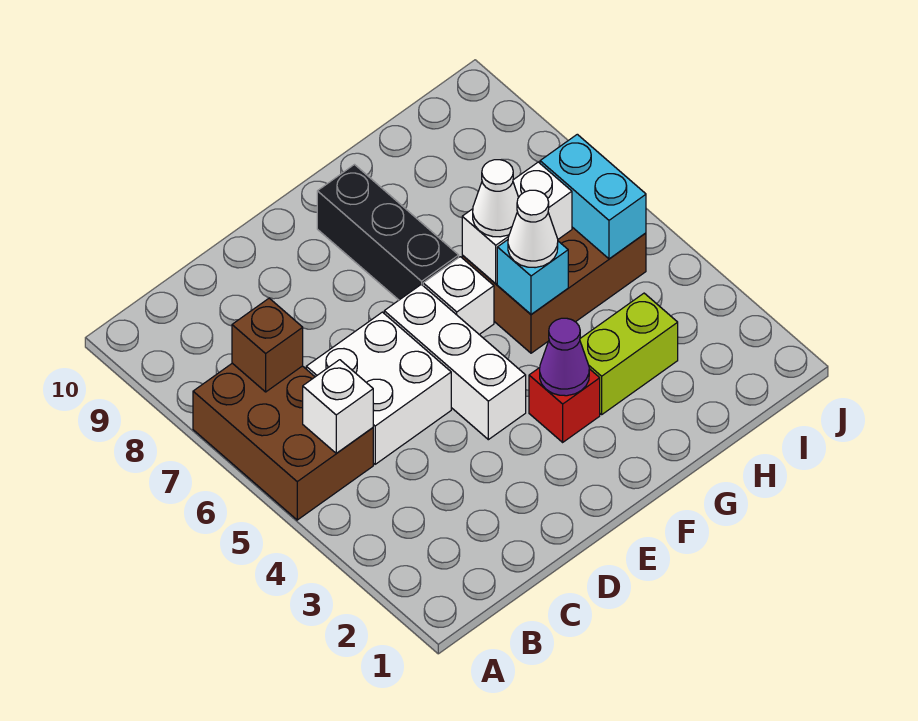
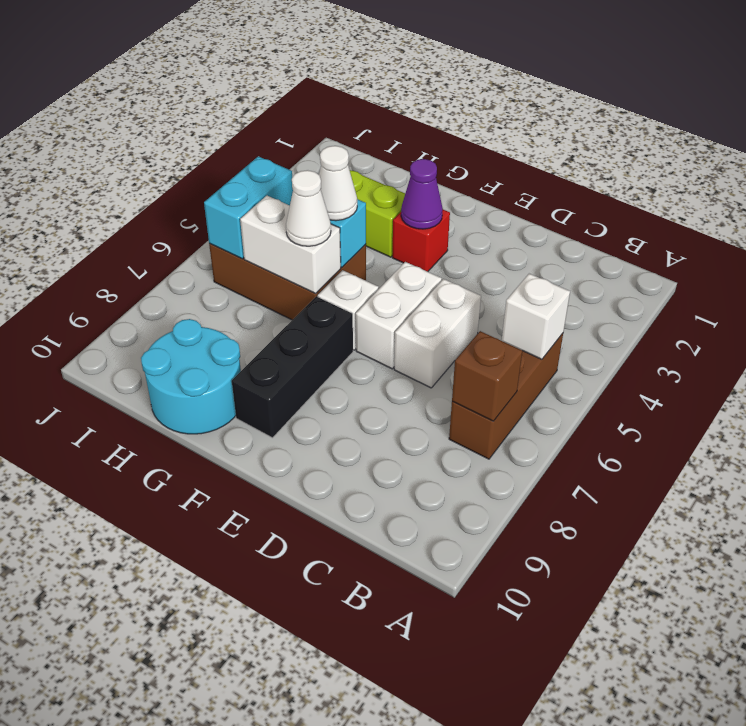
brown 2x3 brick [193,363,373,520] -> brown 1x3 brick [449,333,563,459]
white 2x2 brick [306,312,451,464] -> white 1x2 brick [394,279,481,388]
white 1x3 brick [384,284,526,440] -> white 1x2 brick [356,262,442,369]
none -> cyan 2x2 round brick [141,319,241,434]

